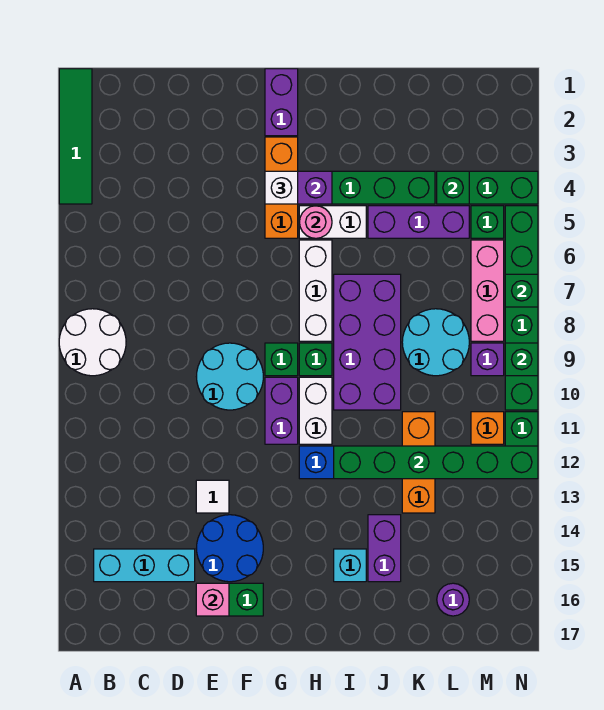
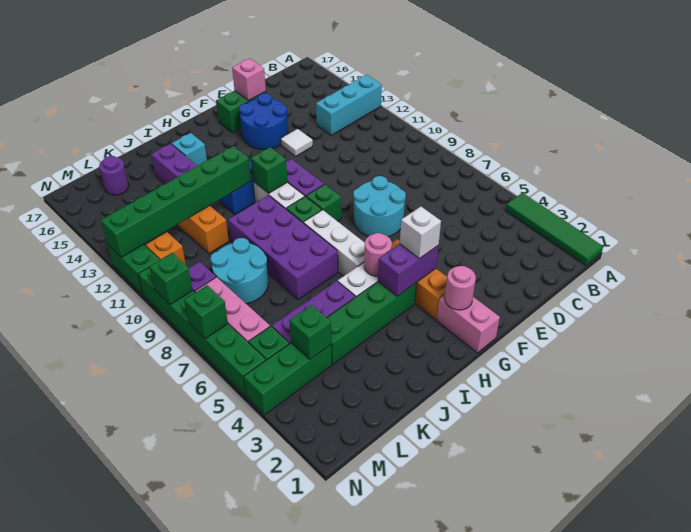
white 2x2 round brick [59,309,126,376] -> none
cyan 1x3 brick [94,549,195,582] -> cyan 1x3 brick moved to [316,75,382,135]
cyan 2x2 round brick [196,343,263,410] -> cyan 2x2 round brick moved to [353,176,406,237]
purple 1x2 brick [265,69,298,136] -> pink 1x2 brick [437,295,500,353]
none -> pink 1x1 round brick [445,266,476,310]
none -> green 1x1 brick [251,147,288,194]

